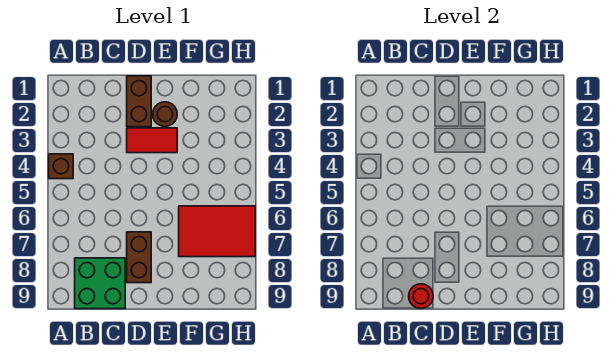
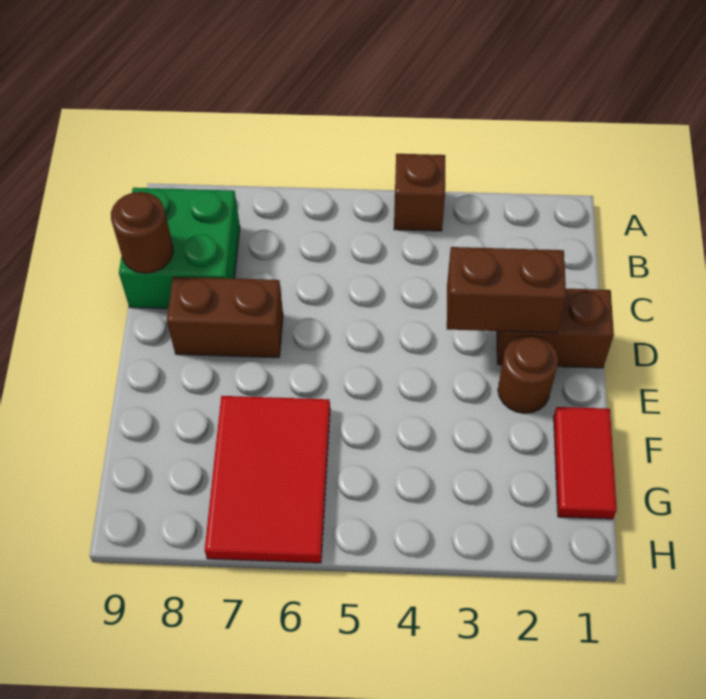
red 1x1 round brick [409,284,433,309] -> brown 1x1 round brick [111,192,173,273]
none -> brown 1x2 brick [447,247,566,333]
red 1x2 tile [127,128,177,153] -> red 1x2 tile moved to [554,407,617,519]

